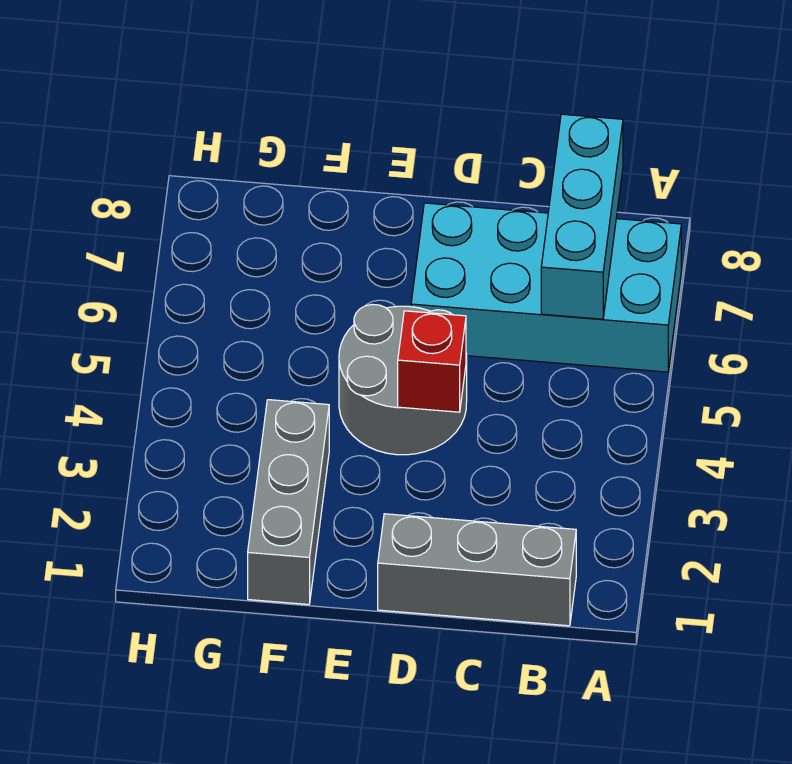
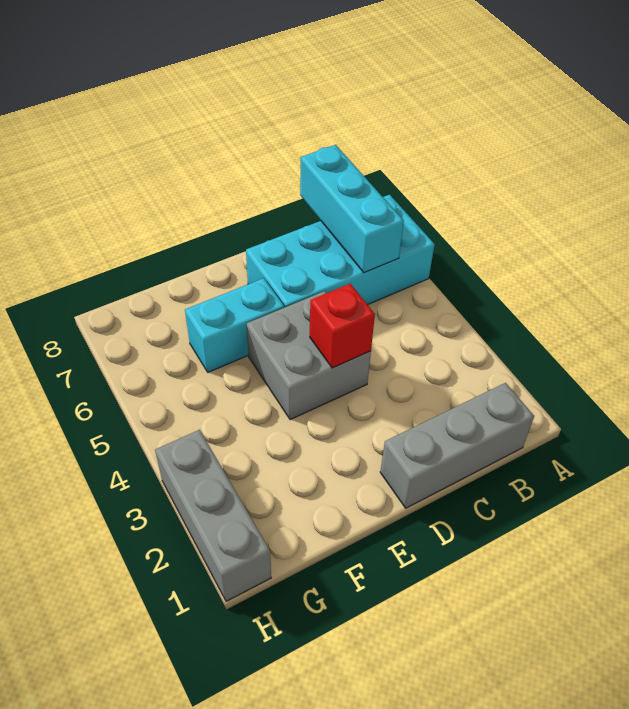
grey 2x2 round brick [339,304,467,455] -> grey 2x2 brick [247,291,371,420]
none -> cyan 1x2 brick [185,278,284,372]
grey 1x3 brick [248,400,329,604] -> grey 1x3 brick moved to [155,430,271,601]

